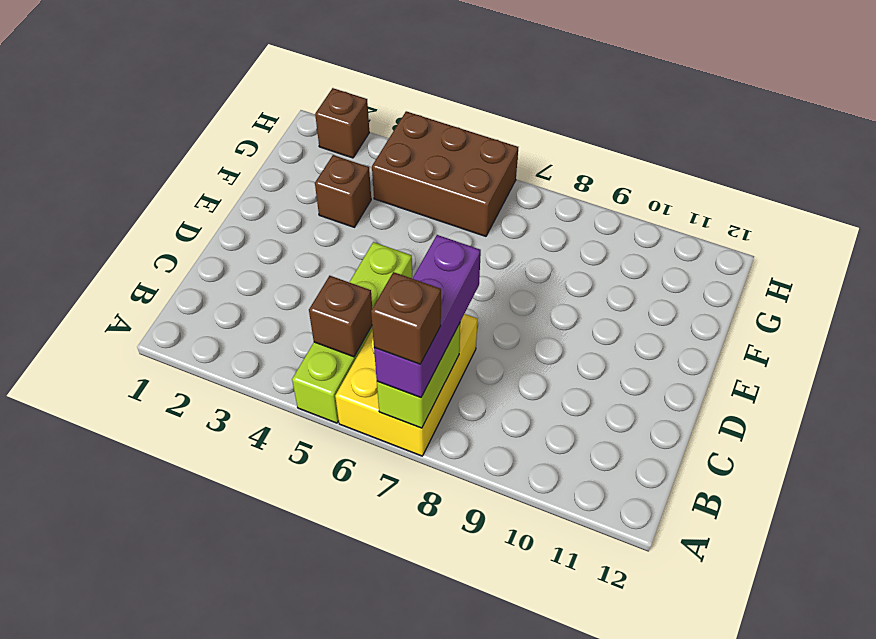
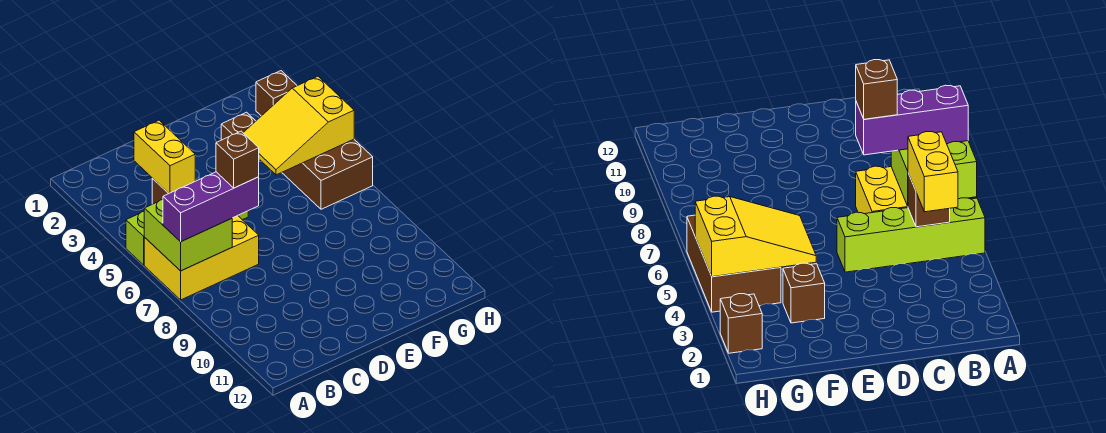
lime 1x2 brick [377,323,460,428] -> lime 2x2 brick [144,200,232,271]
brown 1x1 brick [371,272,441,364] -> brown 1x1 brick moved to [216,131,259,188]
none -> yellow 1x2 brick [134,120,195,194]
none -> yellow 2x3 slope [243,76,354,175]

